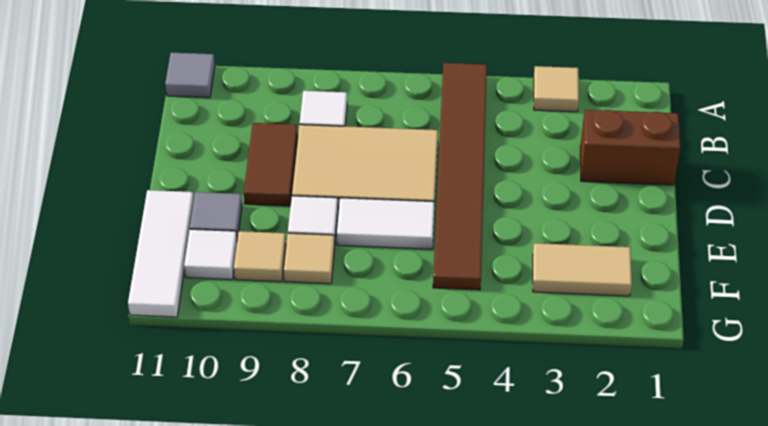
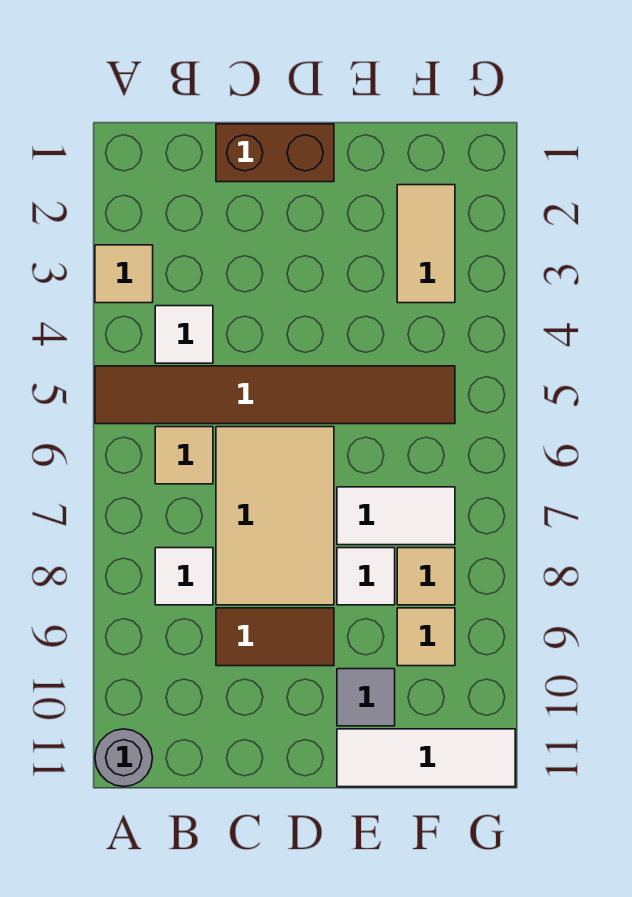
grey 1x1 tile [165,53,215,98] -> grey 1x1 round brick [95,729,153,787]
none -> tan 1x1 tile [155,427,213,484]
brown 1x2 brick [580,110,680,185] -> brown 1x2 brick turned to [216,124,334,182]
white 1x2 tile [337,198,434,249] -> white 1x2 tile turned to [337,487,455,545]
white 1x1 tile [184,229,237,280] -> white 1x1 tile moved to [155,306,213,363]

